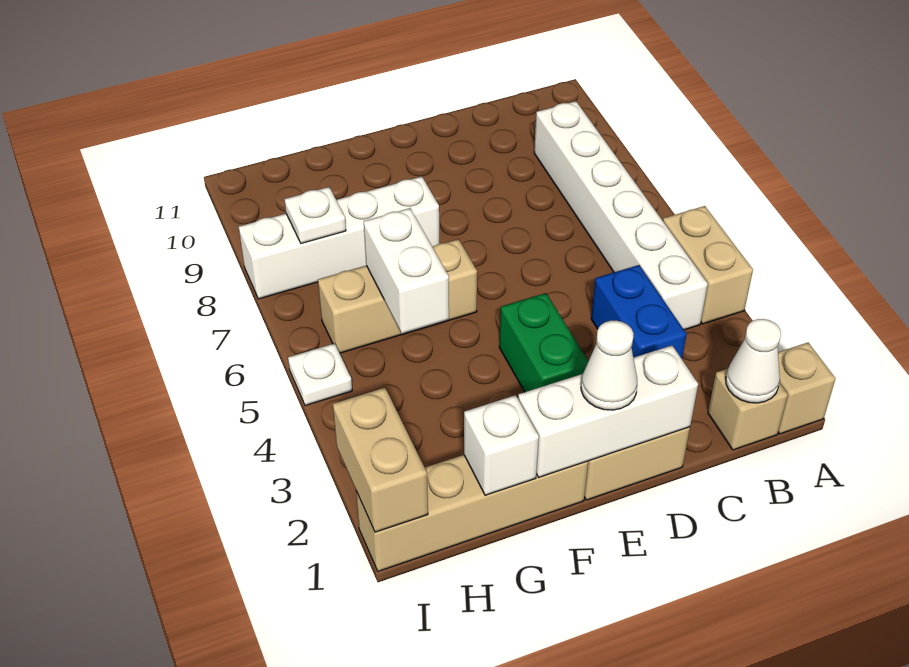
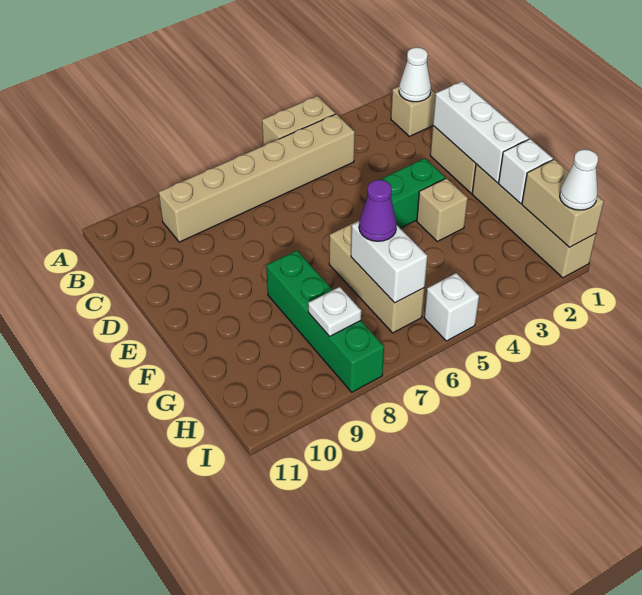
tan 1x1 brick [778,343,836,434] -> tan 1x1 brick moved to [417,178,468,241]
white 1x6 brick [534,101,708,330] -> tan 1x6 brick [159,114,355,242]
blue 1x2 brick [591,265,686,359] -> none
white 1x1 cone [581,320,637,410] -> white 1x1 cone moved to [560,149,598,210]
white 1x4 brick [239,176,440,299] -> green 1x4 brick [266,250,384,392]
white 1x2 brick [364,208,449,334] -> white 1x2 brick turned to [351,222,427,303]
none -> purple 1x1 cone [359,180,397,241]
tan 1x2 brick [333,388,428,532] -> tan 1x2 brick turned to [522,159,604,247]
white 1x1 plate [288,343,352,406] -> white 1x1 brick [424,273,479,341]

